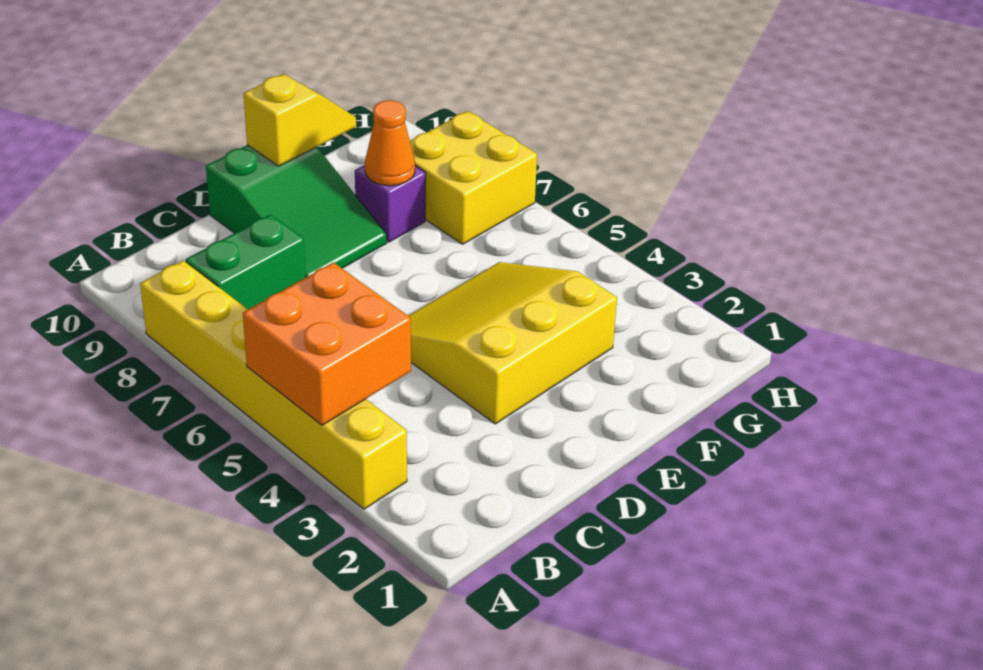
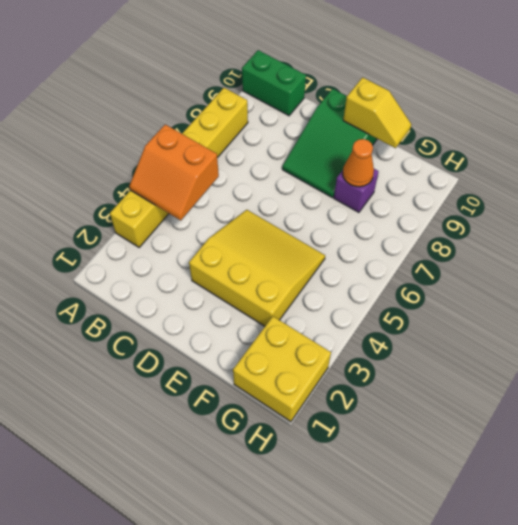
orange 2x2 brick [243,262,411,425] -> orange 2x2 slope [129,125,219,220]
green 1x2 brick [186,215,306,309] -> green 1x2 brick moved to [242,50,306,116]
yellow 2x2 brick [410,111,537,244] -> yellow 2x2 brick moved to [233,316,331,422]

